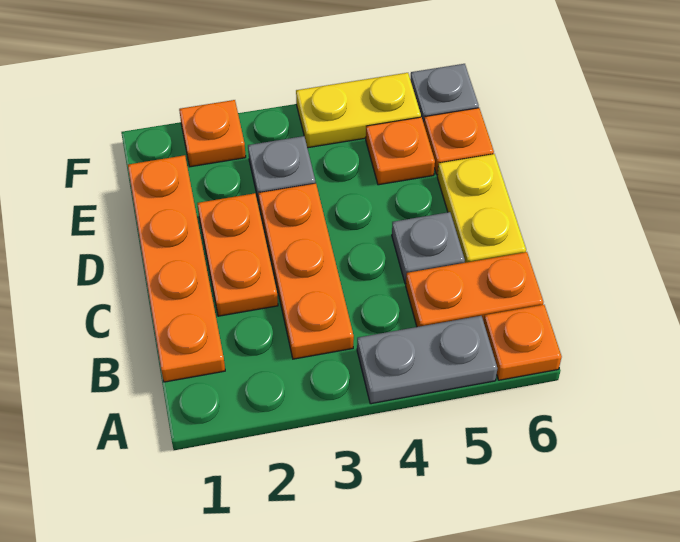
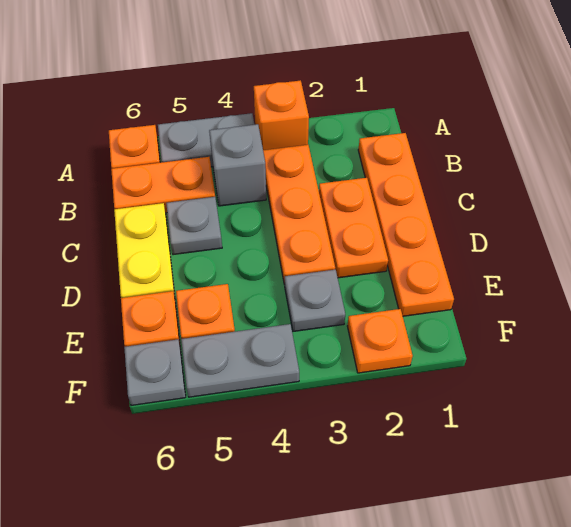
none -> orange 1x1 brick [254,80,309,150]
none -> grey 1x1 brick [209,124,266,206]
yellow 1x2 plate [296,73,421,148] -> grey 1x2 plate [181,324,299,397]

